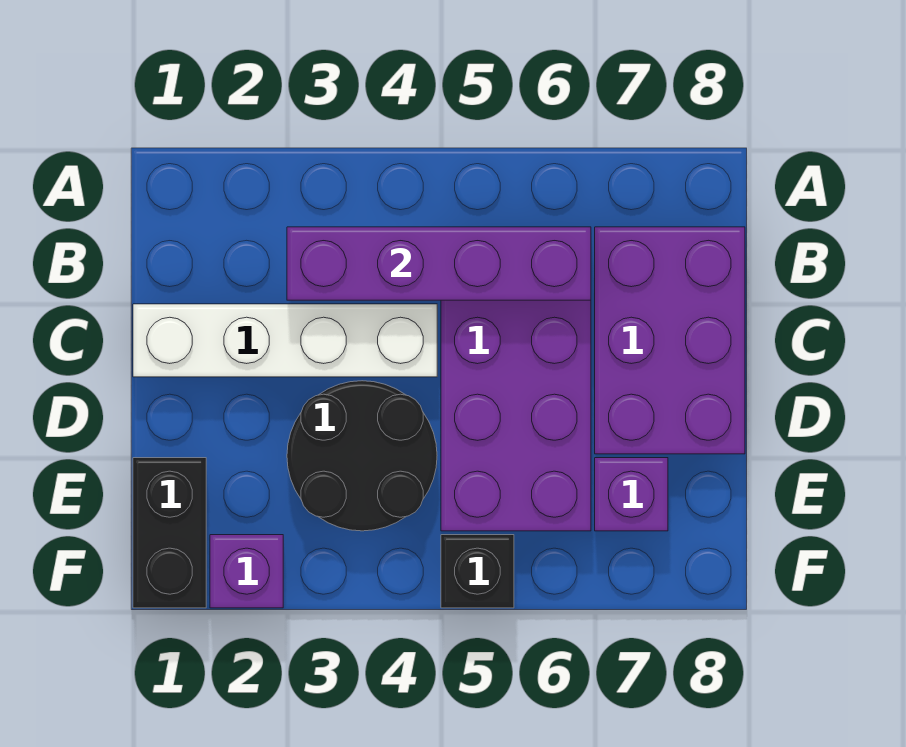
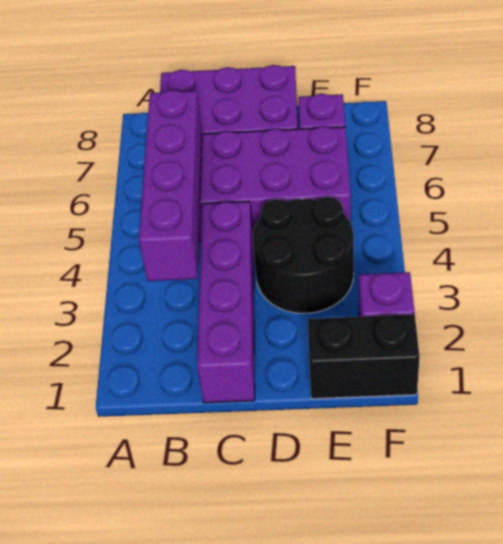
white 1x4 brick [133,304,437,377] -> purple 1x4 brick [197,201,255,403]
black 1x1 brick [441,535,514,608] -> none

